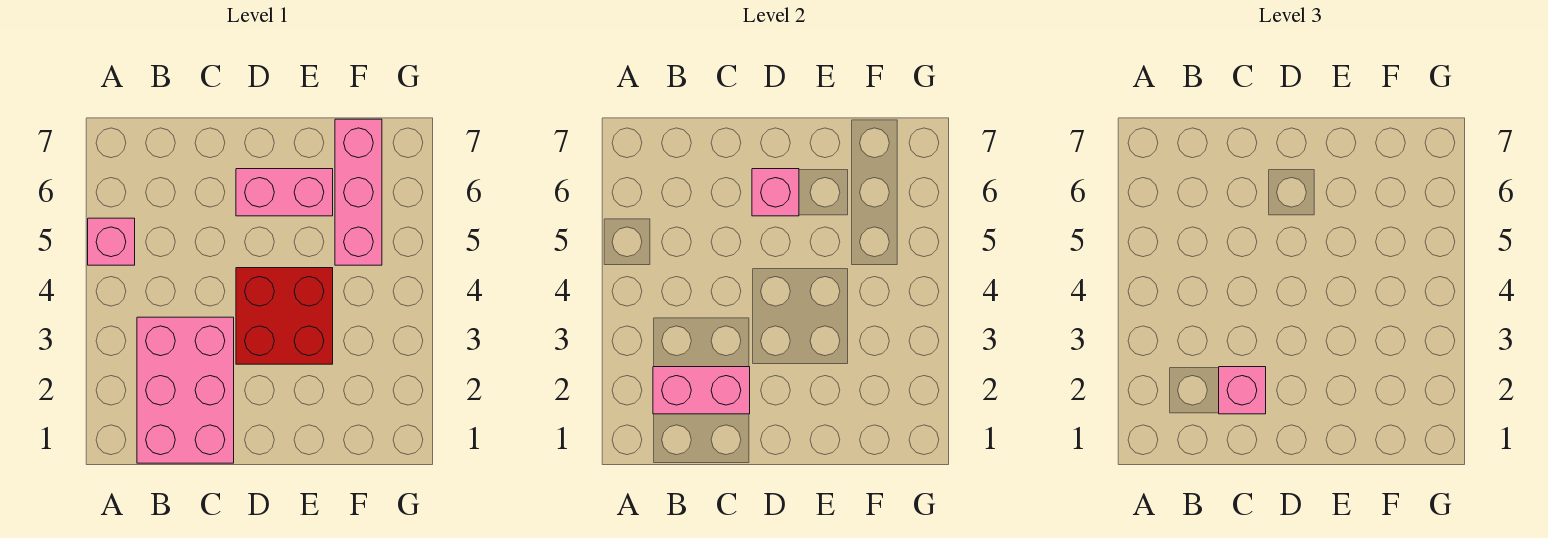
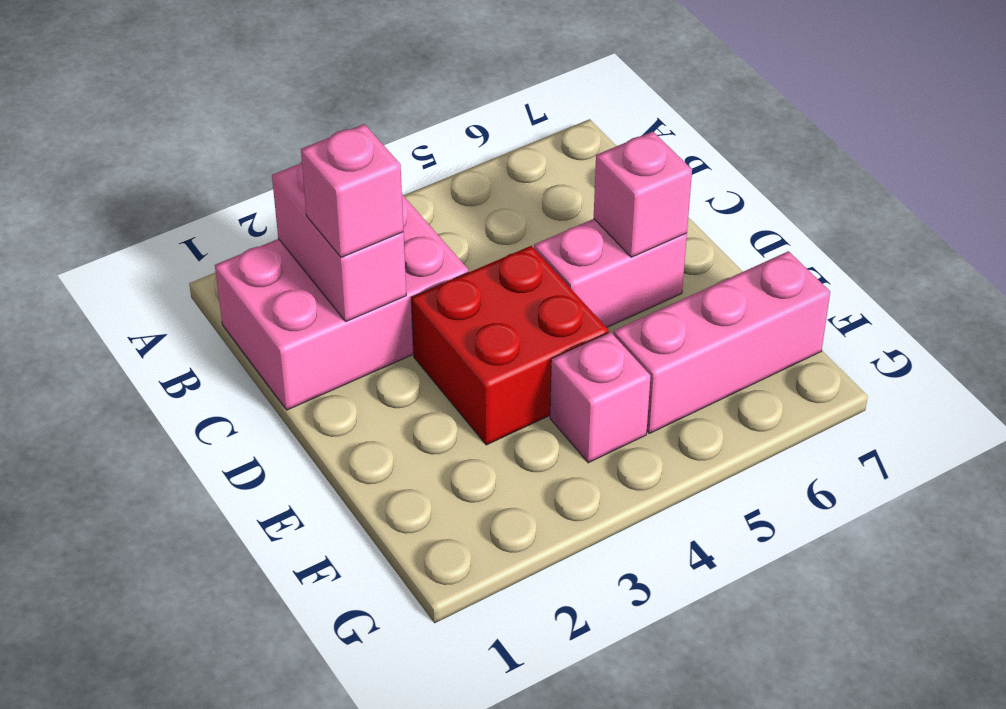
pink 1x1 brick [88,218,135,265] -> pink 1x1 brick moved to [550,332,651,463]
pink 1x2 brick [236,169,333,216] -> pink 1x2 brick turned to [534,219,687,327]

